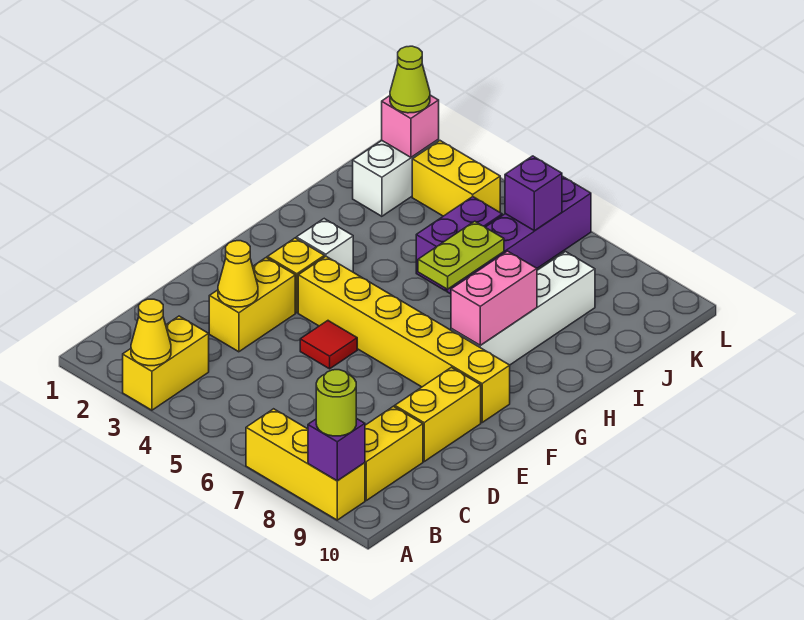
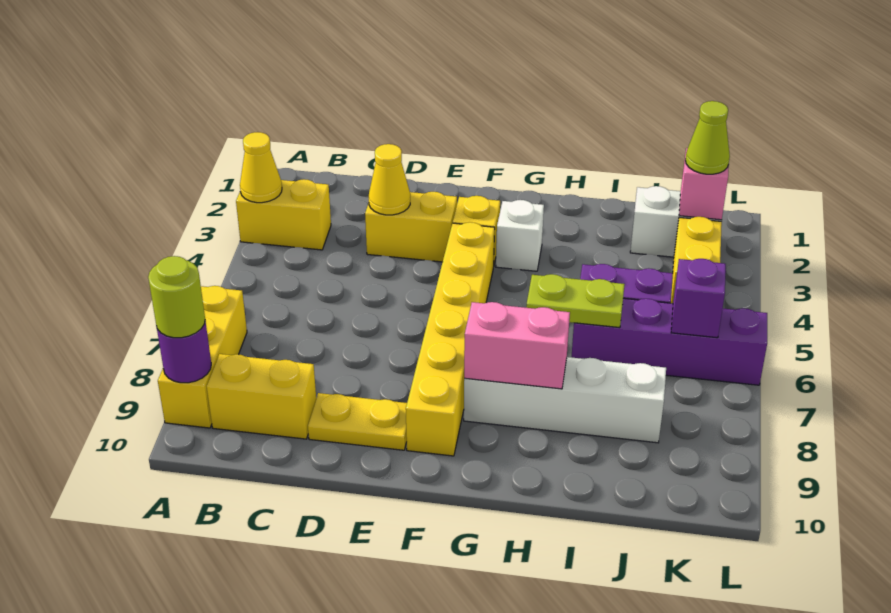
purple 1x1 brick [308,418,365,481] -> purple 1x1 round brick [157,321,211,383]
yellow 1x2 brick [395,367,481,461] -> yellow 1x2 plate [308,393,407,450]
red 1x1 tile [300,321,357,369] -> none

